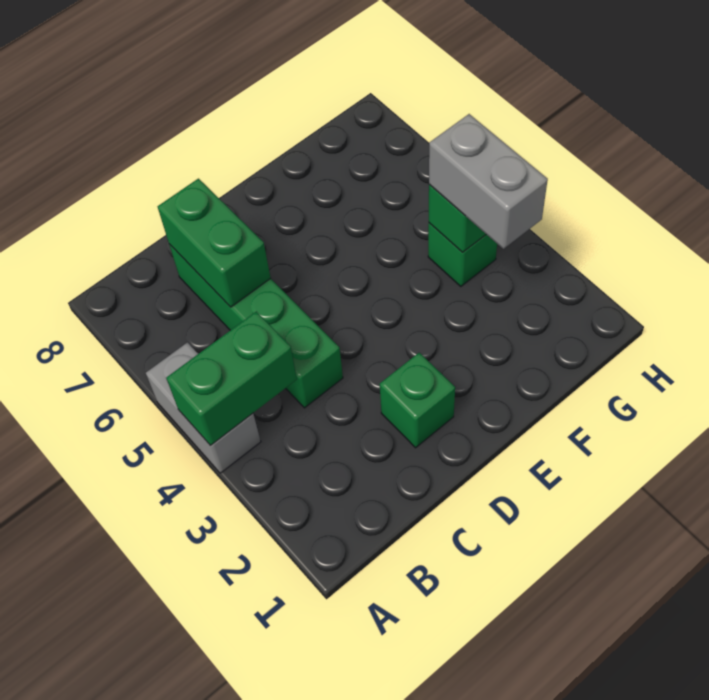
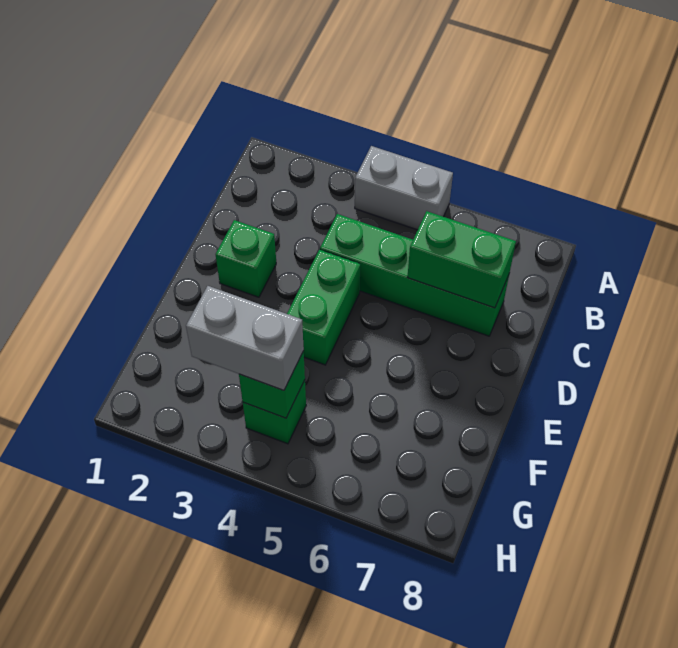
green 1x2 brick [166,311,297,446] -> green 1x2 brick moved to [287,250,360,365]

